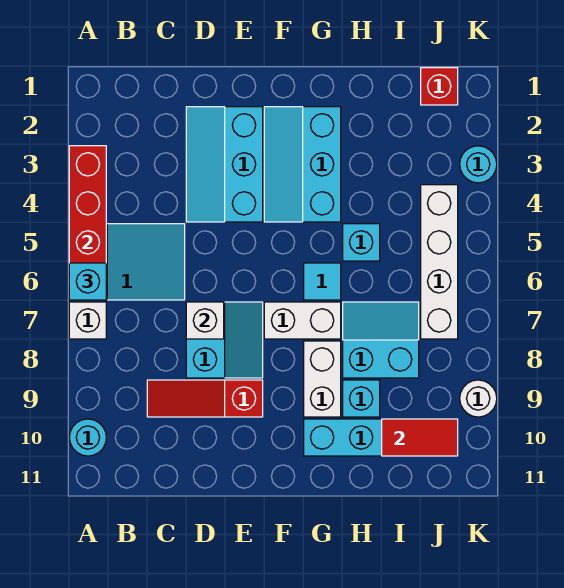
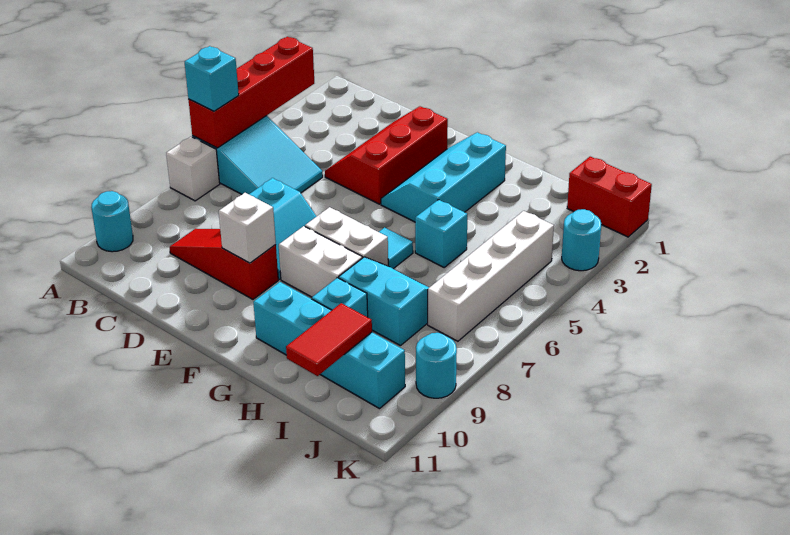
cyan 2x3 slope [186,107,263,222] -> red 2x3 slope [325,106,448,204]
white 1x1 brick [186,302,224,339] -> white 1x1 brick moved to [219,193,276,263]
white 1x2 brick [304,341,341,417] -> white 1x2 brick turned to [279,226,362,297]
red 1x2 tile [382,419,458,456] -> red 1x2 tile turned to [286,303,372,376]
red 1x1 brick [421,68,458,105] -> red 1x2 brick [567,157,652,237]
white 1x1 round brick [460,380,497,417] -> cyan 1x1 round brick [416,333,457,398]

